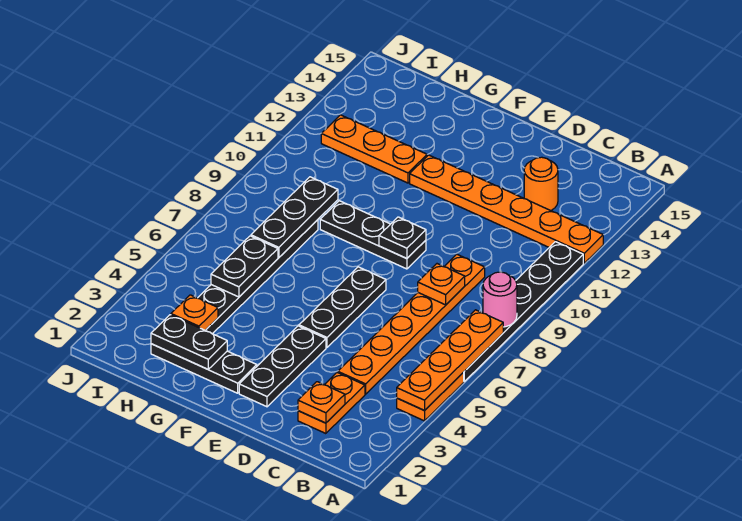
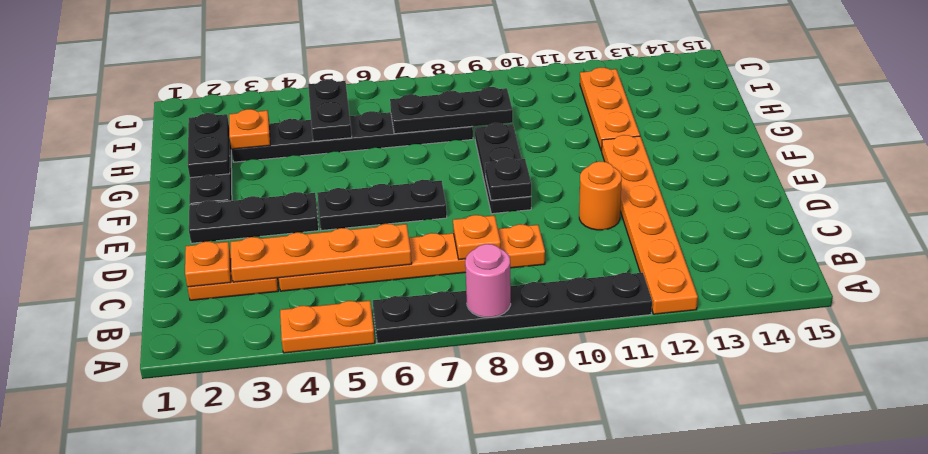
orange 1x4 plate [397,310,503,411] -> orange 1x4 plate moved to [231,224,412,282]
orange 1x1 round brick [524,157,558,211] -> orange 1x1 round brick moved to [579,161,622,230]
black 1x2 plate [211,236,278,297] -> black 1x2 plate turned to [308,79,352,141]

